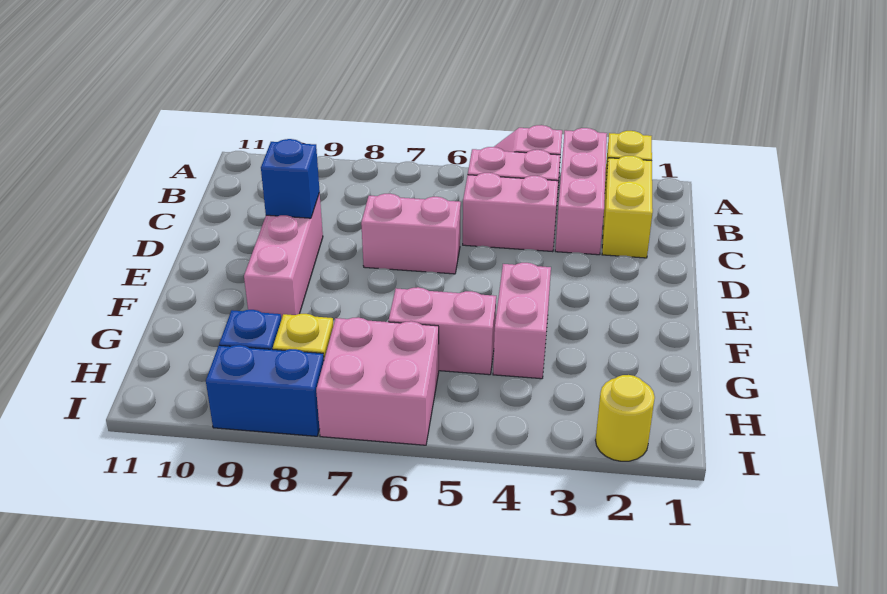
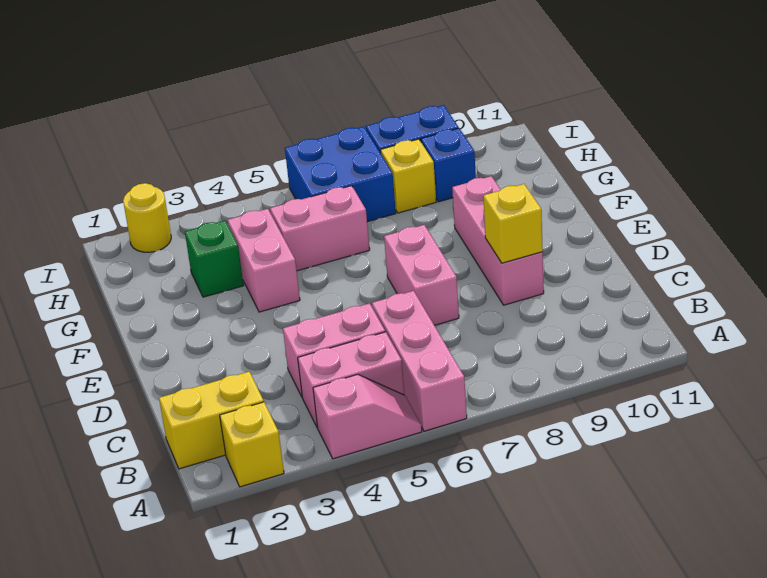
pink 1x3 brick [555,128,607,255] -> pink 1x3 brick moved to [372,291,467,431]
yellow 1x2 brick [602,156,653,258] -> yellow 1x2 brick turned to [159,372,264,469]
pink 1x2 brick [361,194,461,274] -> pink 1x2 brick turned to [384,225,459,325]
blue 1x1 brick [261,139,320,218] -> yellow 1x1 brick [483,184,543,263]
none -> green 1x1 brick [185,220,244,297]
pink 2x2 brick [316,317,439,445] -> blue 2x2 brick [285,127,396,222]

